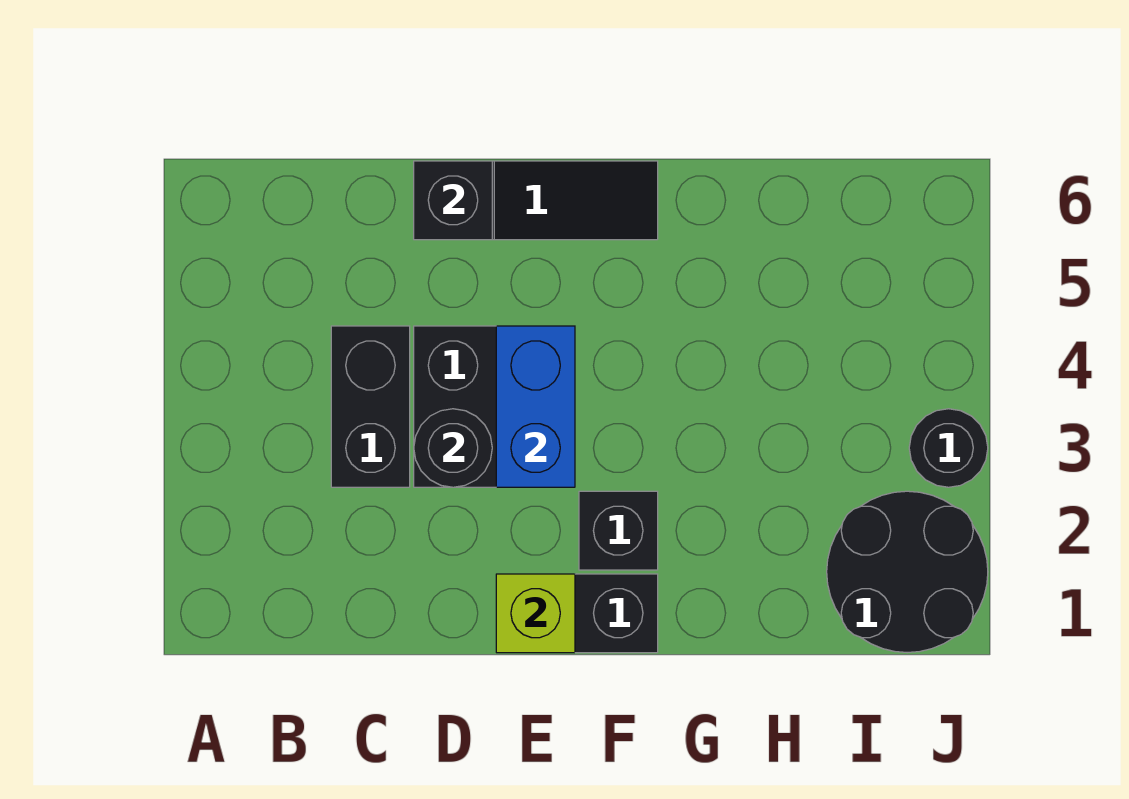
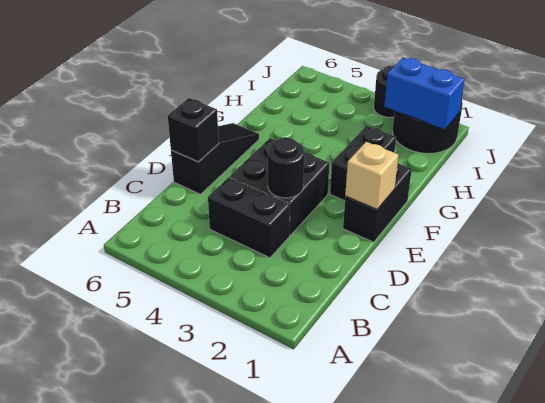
lime 1x1 brick [496,574,575,653] -> tan 1x1 brick [345,142,398,209]
blue 1x2 brick [496,326,575,487] -> blue 1x2 brick moved to [384,57,465,129]
black 1x1 brick [579,491,658,570] -> black 1x2 brick [330,126,396,201]

